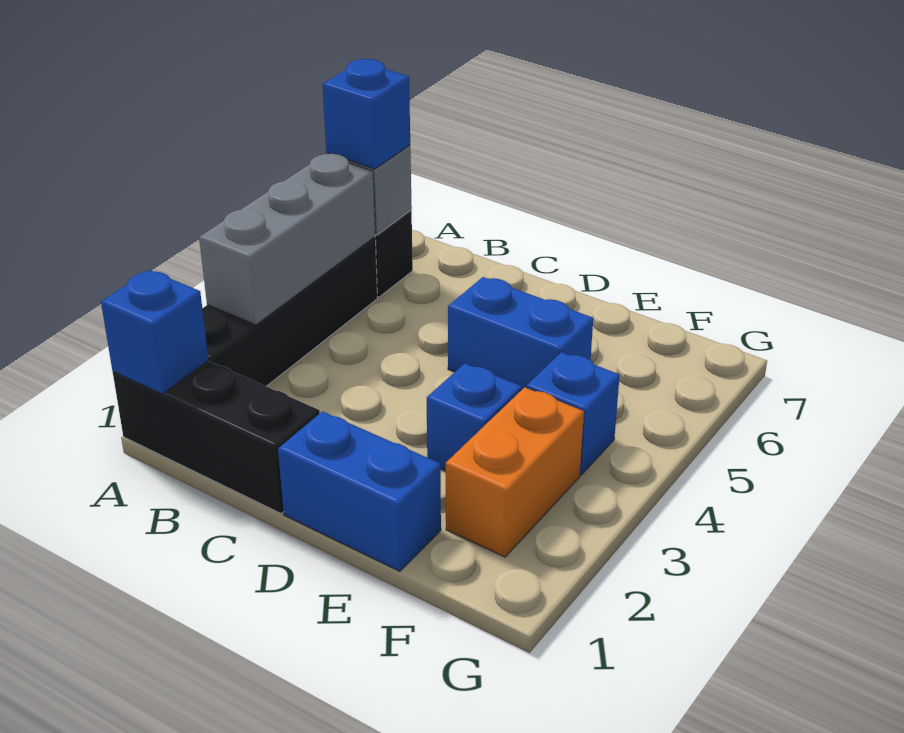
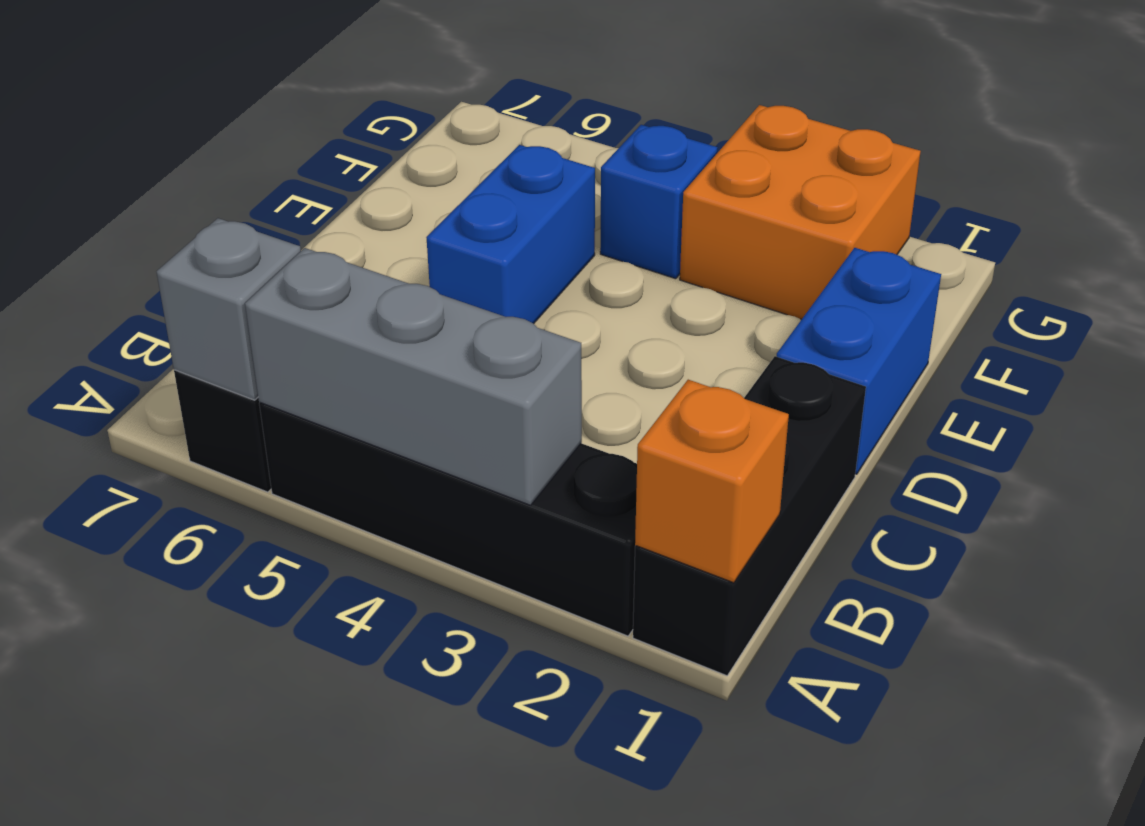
blue 1x1 brick [101,270,208,394] -> orange 1x1 brick [635,380,789,583]
blue 1x1 brick [322,59,410,169] -> none
blue 1x1 brick [427,363,522,471] -> none
orange 1x2 brick [446,387,584,557] -> orange 2x2 brick [680,105,921,319]

